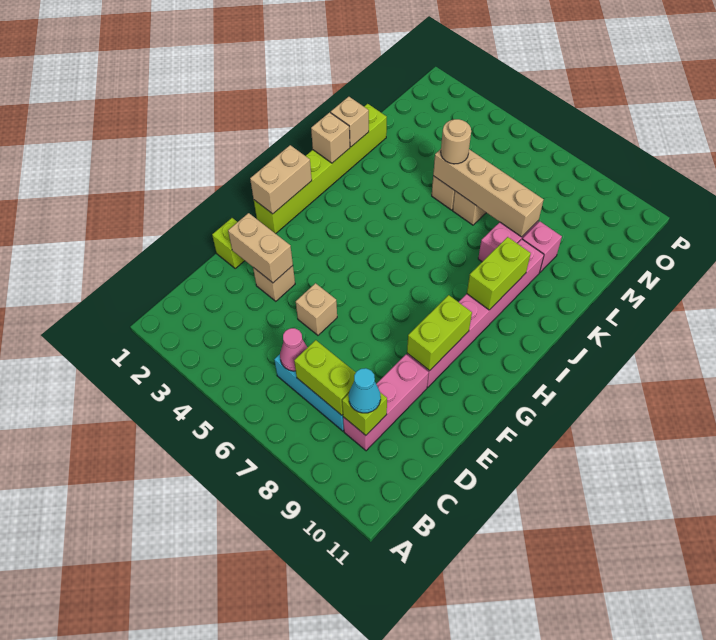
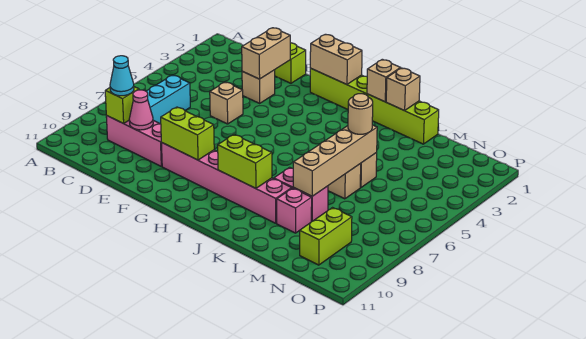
pink 1x1 cone [280,328,308,371] -> pink 1x1 cone moved to [129,90,153,130]
lime 1x2 brick [294,340,356,415] -> lime 1x2 brick moved to [300,208,352,265]

